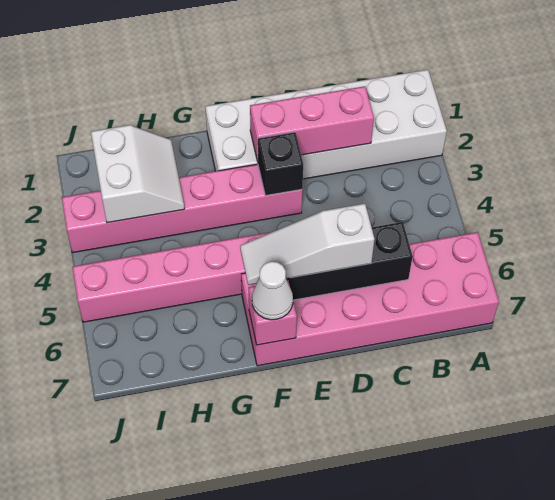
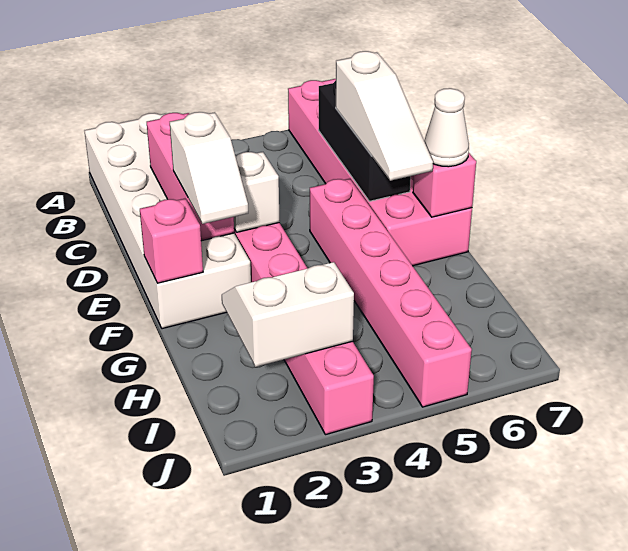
none -> white 1x2 slope [170,112,248,224]
black 1x1 brick [258,132,303,196] -> white 1x1 brick [234,152,280,232]
none -> pink 1x1 brick [140,198,203,283]

